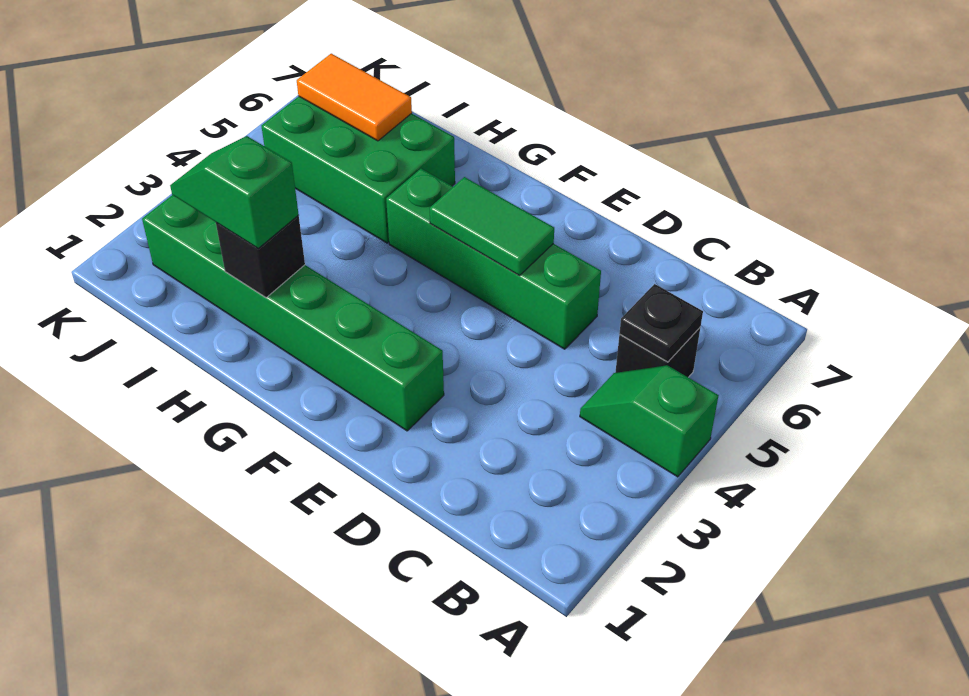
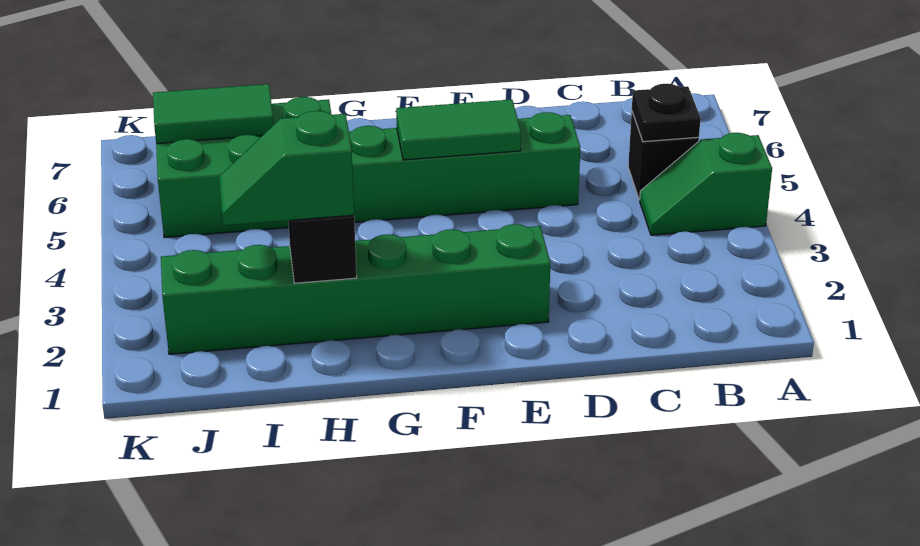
orange 1x2 tile [297,54,412,141] -> green 1x2 tile [153,84,273,144]

